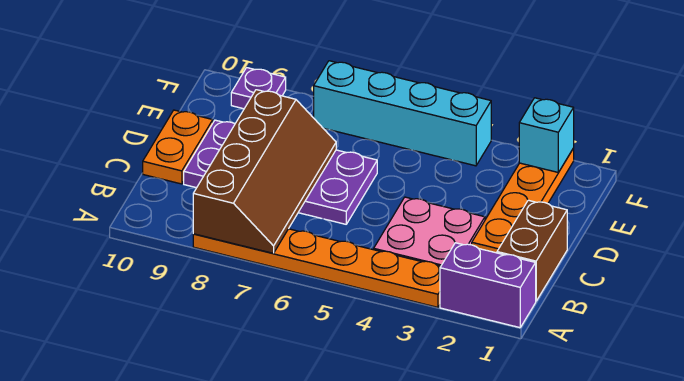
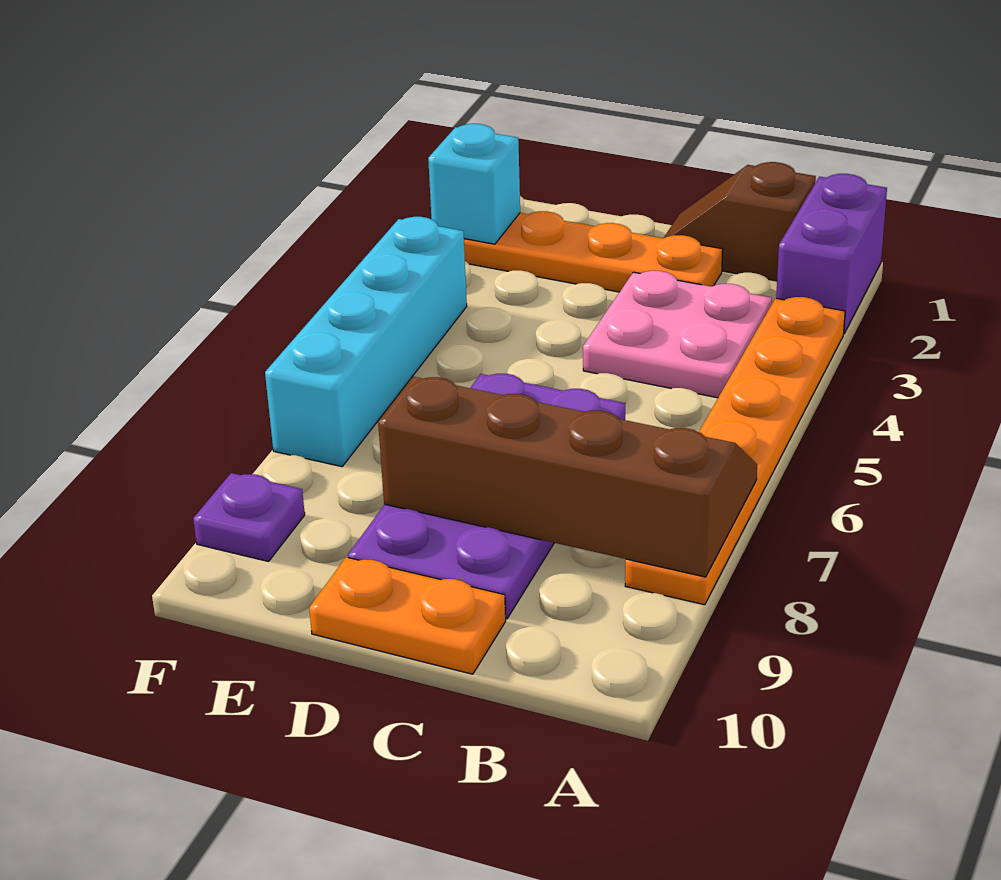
brown 1x2 brick [497,200,567,301] -> brown 1x2 slope [664,162,816,281]

